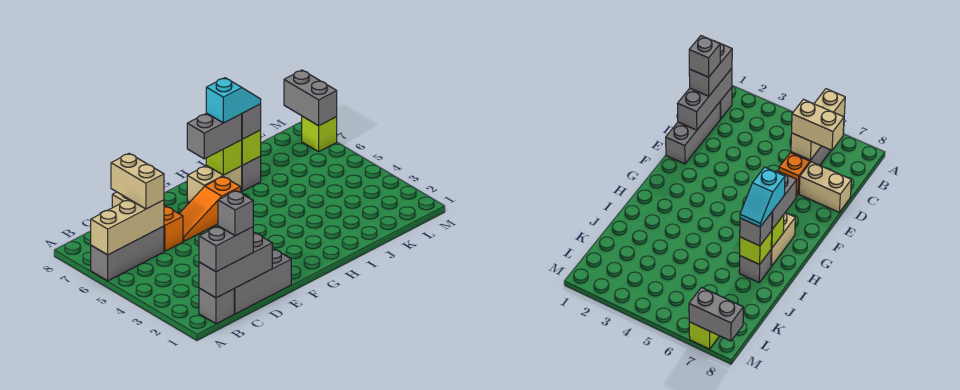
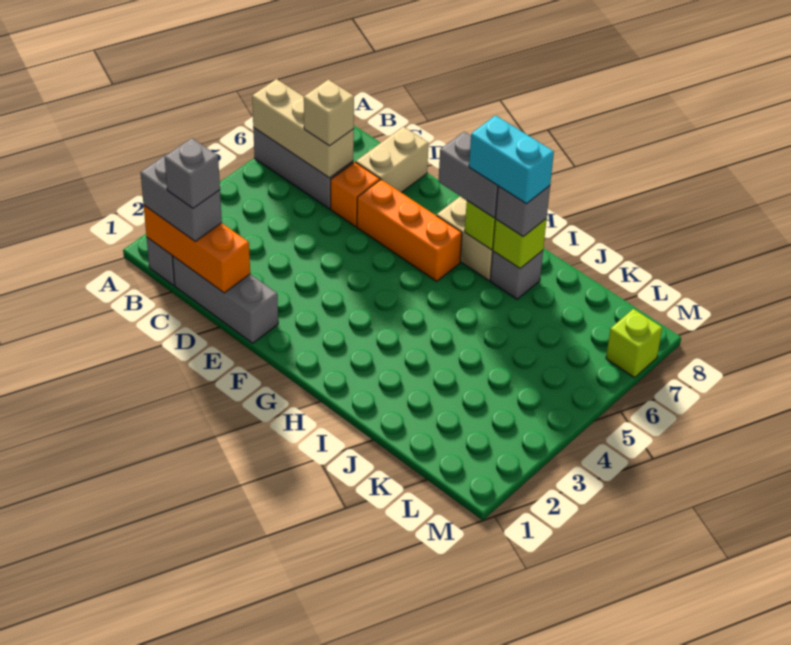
grey 1x3 brick [199,233,272,298] -> orange 1x3 brick [144,206,250,293]
tan 1x2 brick [111,153,164,209] -> tan 1x1 brick [304,80,354,146]
orange 1x3 slope [179,177,240,241] -> orange 1x3 brick [357,180,462,281]
cyan 1x2 slope [206,78,261,123] -> cyan 1x2 brick [469,115,554,204]
grey 1x2 brick [284,70,337,126] -> none

